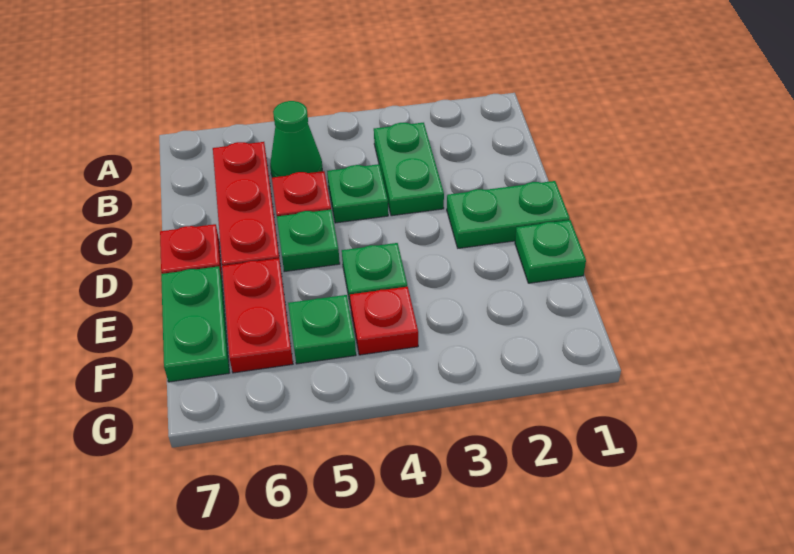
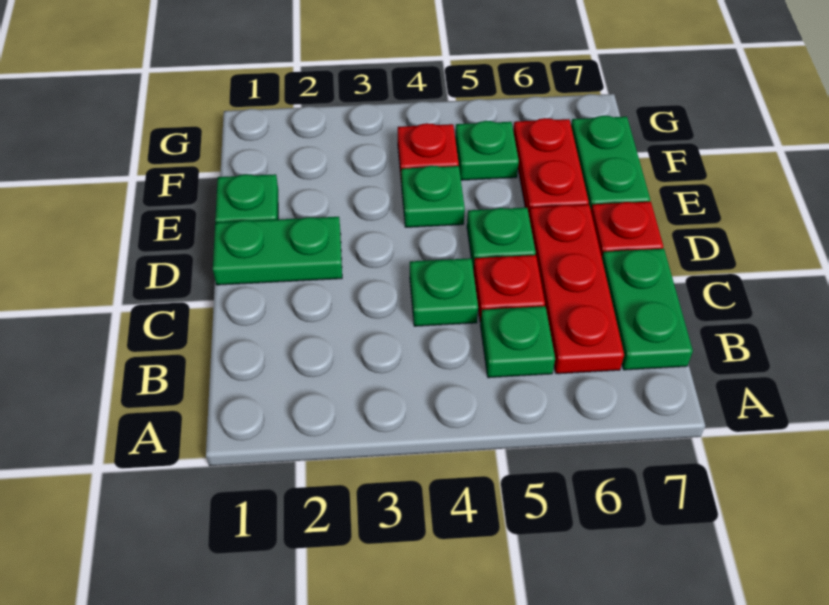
green 1x2 plate [374,123,444,216] -> green 1x2 plate moved to [602,249,693,370]
green 1x1 cone [270,101,322,177] -> green 1x1 plate [480,306,555,378]

